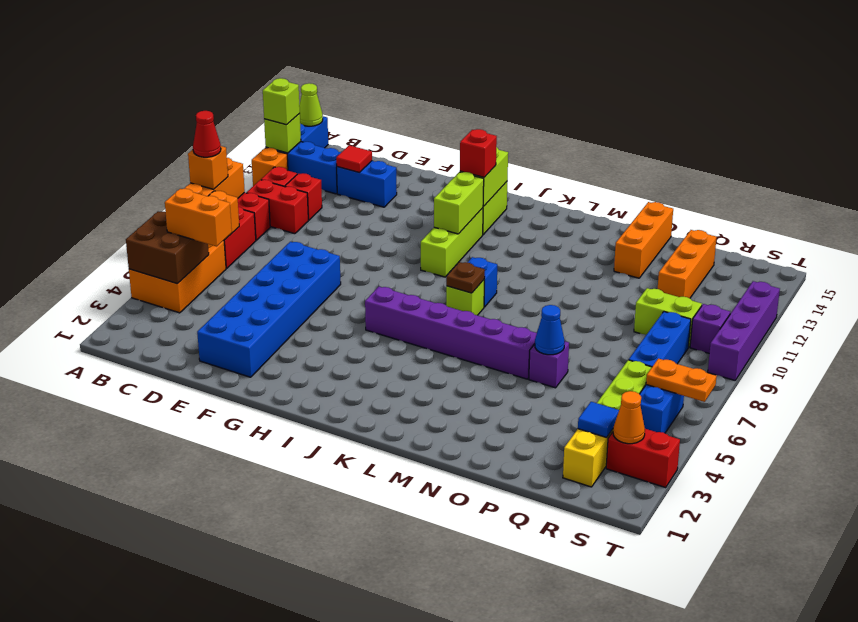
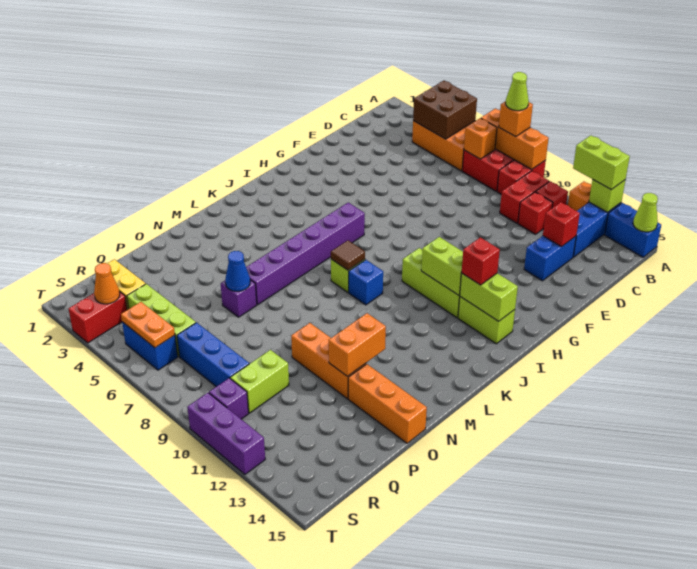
red 1x1 cone [193,111,221,157] -> lime 1x1 cone [506,72,529,111]
lime 1x1 brick [263,78,300,125] -> lime 1x2 brick [573,135,630,190]
orange 1x2 brick [165,188,232,246] -> orange 1x2 brick moved to [329,313,386,376]
red 1x1 tile [336,145,372,173] -> red 1x1 brick [543,202,580,246]
blue 2x6 brick [197,242,341,377] -> none
brown 1x1 plate [446,262,485,293] -> brown 1x1 tile [331,240,365,270]
orange 1x3 brick [658,230,717,298] -> orange 1x3 brick moved to [291,323,366,399]
blue 1x1 tile [578,402,619,438] -> none
orange 1x2 plate [646,359,717,402] -> orange 1x2 plate turned to [121,302,175,348]
purple 1x4 brick [708,281,780,380] -> purple 1x3 brick [187,393,265,474]

